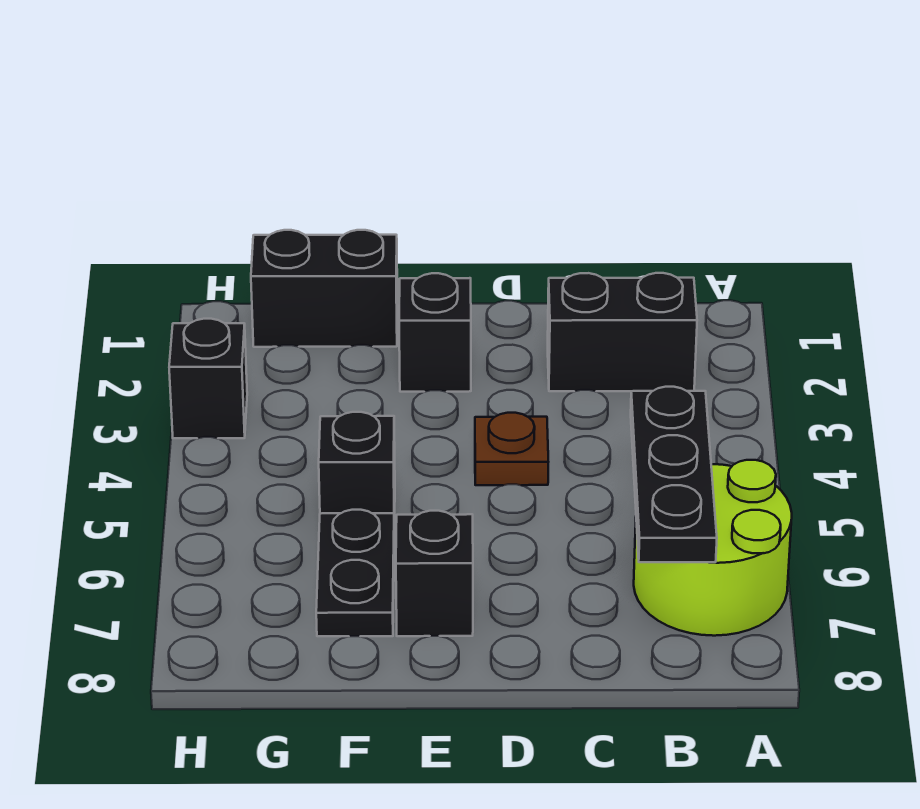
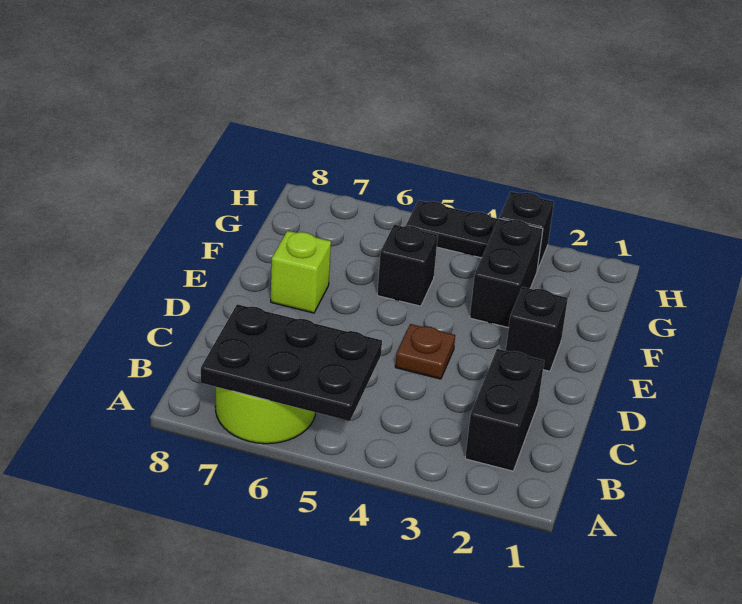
black 1x3 plate [631,387,717,562] -> black 2x3 plate [201,304,382,421]
black 1x1 brick [396,511,473,636] -> lime 1x1 brick [271,231,331,313]
black 1x2 brick [251,230,398,347] -> black 1x2 brick moved to [470,219,543,328]
black 1x2 plate [316,510,394,636] -> black 1x2 plate moved to [406,200,498,258]

